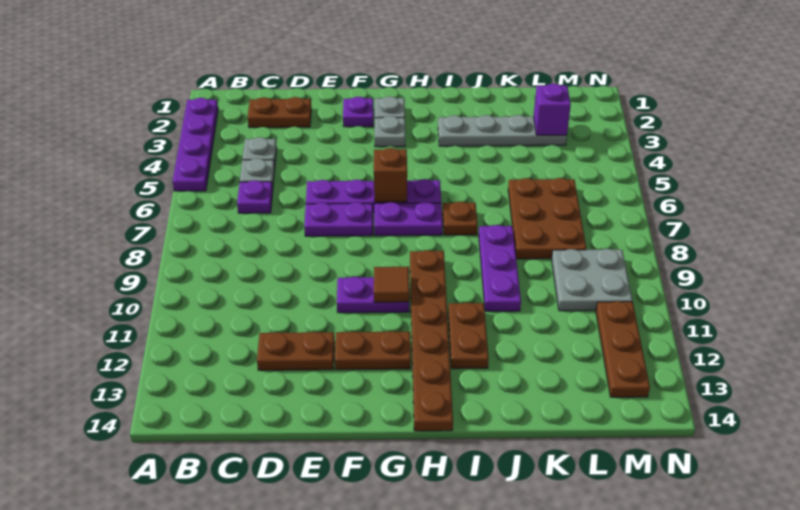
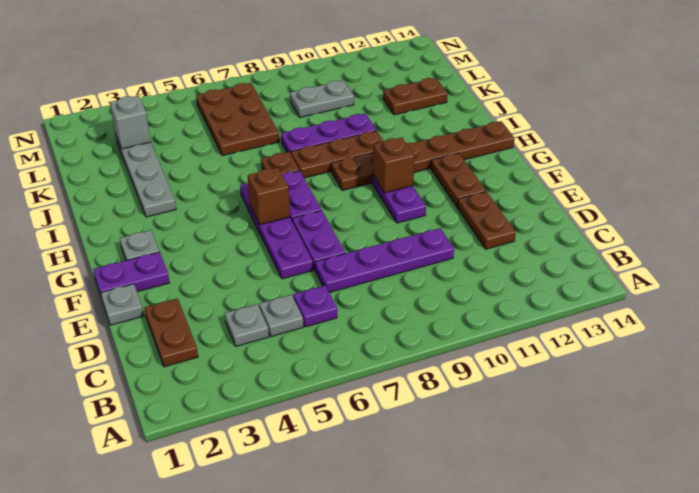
purple 1x4 plate [173,98,218,191] -> purple 1x4 plate moved to [315,228,454,293]
purple 1x1 plate [343,97,373,127] -> purple 1x2 plate [93,252,170,298]
grey 1x1 plate [375,116,405,147] -> grey 1x1 plate moved to [101,284,144,325]
brown 1x1 tile [374,267,410,302] -> brown 1x1 brick [373,137,414,193]
brown 1x2 plate [448,303,489,369] -> brown 1x2 plate moved to [383,78,448,115]
brown 2x3 plate [508,178,586,259] -> brown 2x3 plate turned to [196,83,279,156]
purple 1x1 brick [534,84,571,135] -> grey 1x1 brick [110,96,151,149]
grey 2x2 plate [552,249,632,311] -> grey 1x2 plate [290,80,354,117]
brown 1x3 plate [596,301,650,397] -> brown 1x3 plate moved to [291,131,384,178]

